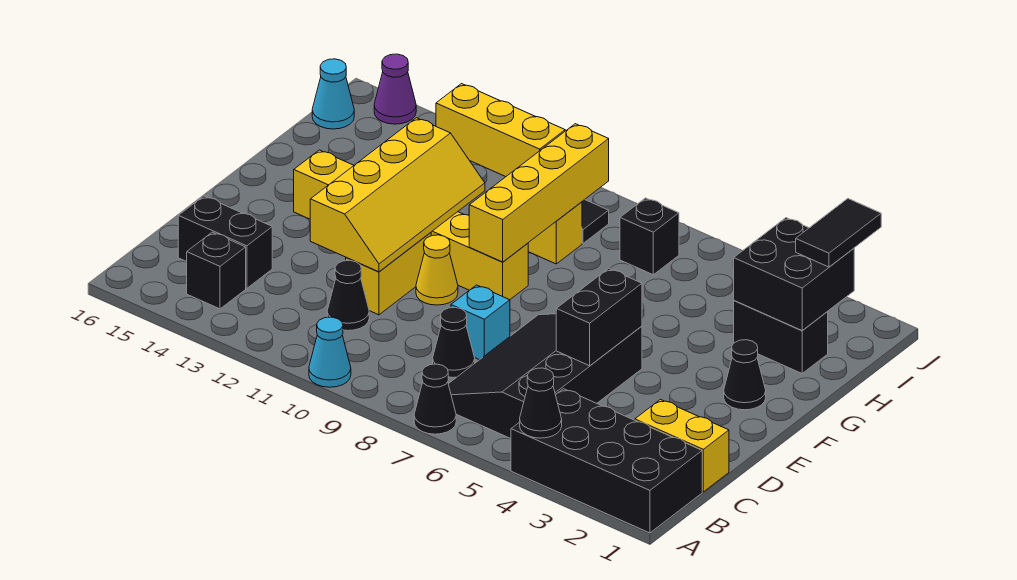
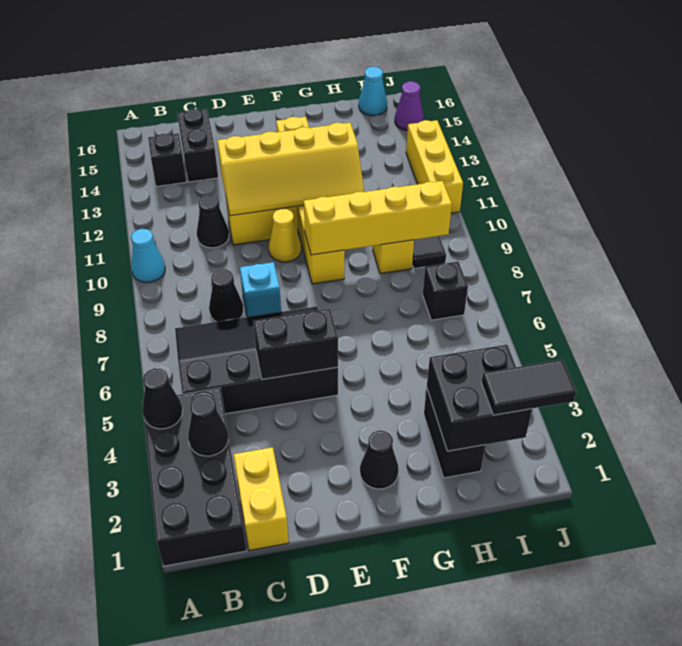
black 1x1 cone [414,364,456,434] -> black 1x1 cone moved to [188,395,228,456]

